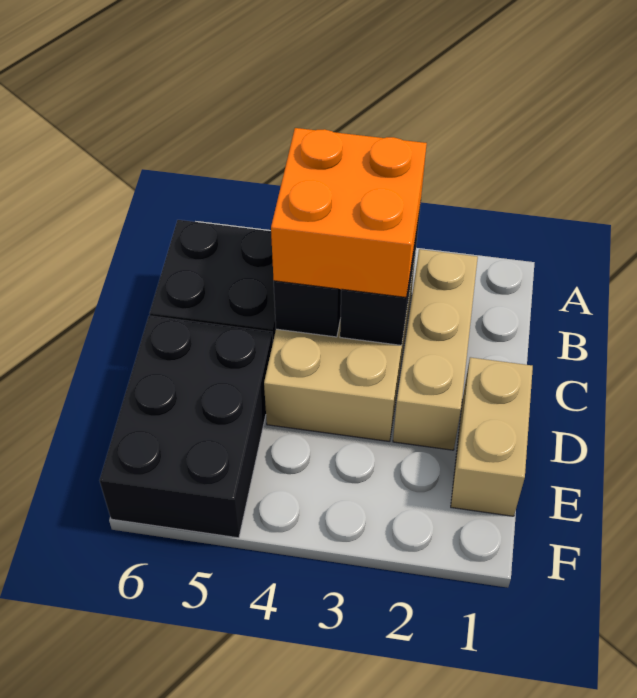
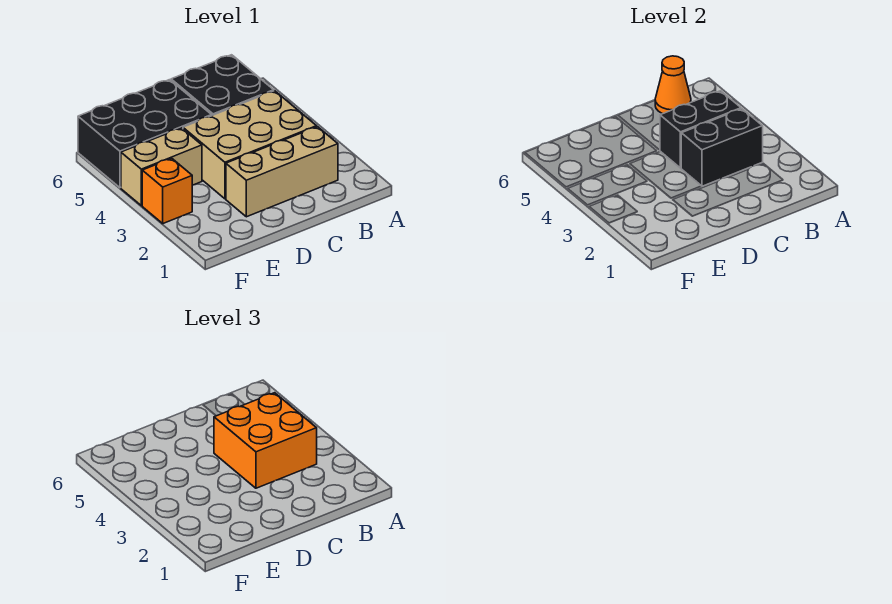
none -> orange 1x1 cone [655,56,691,114]
tan 1x2 brick [451,357,533,516] -> tan 1x2 brick moved to [121,128,202,206]
none -> orange 1x1 brick [142,158,192,223]

